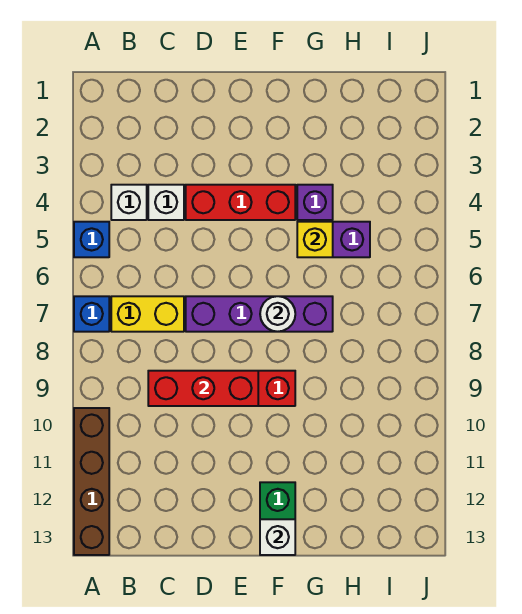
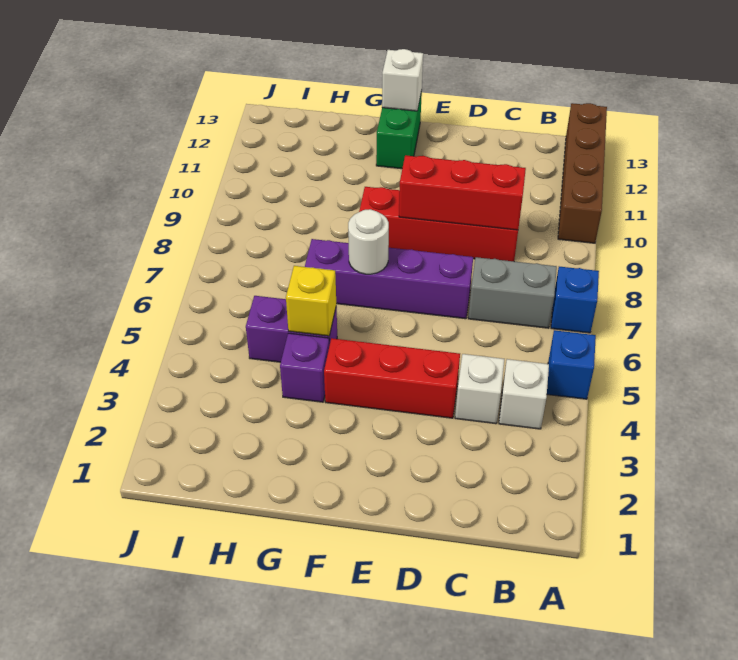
yellow 1x2 brick [111,296,184,332] -> grey 1x2 brick [468,257,557,328]

